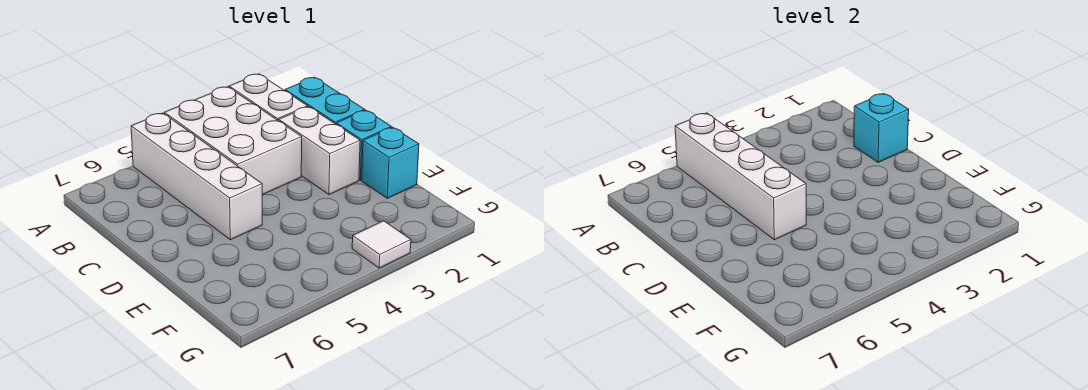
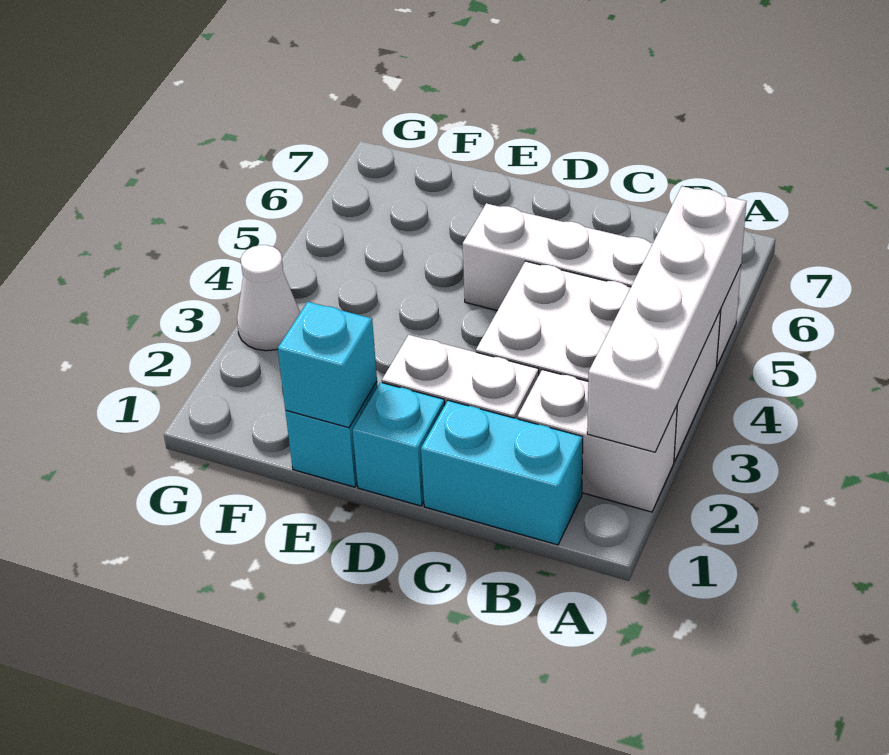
white 1x4 brick [675,113,806,240] -> white 1x4 brick turned to [587,186,747,452]
cyan 1x1 brick [854,94,909,162] -> cyan 1x1 brick moved to [278,302,377,428]
white 1x1 tile [352,221,411,268] -> white 1x1 cone [237,245,300,351]

